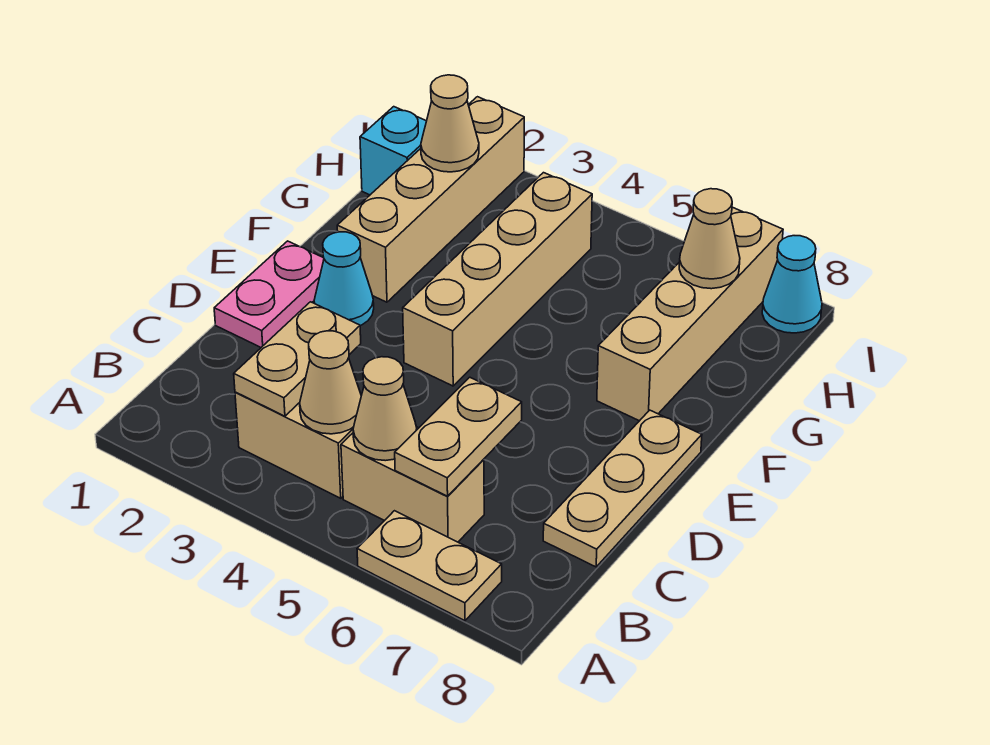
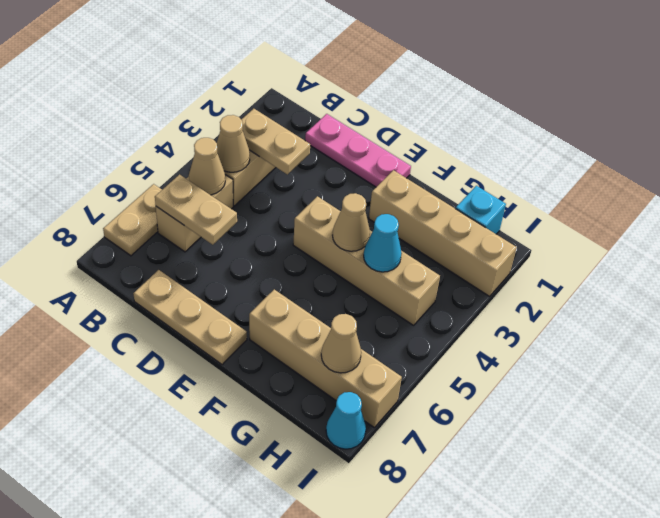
pink 1x2 plate [214,241,324,347] -> pink 1x3 plate [305,114,411,187]
cyan 1x1 cone [314,232,374,326] -> cyan 1x1 cone moved to [364,214,402,272]
tan 1x1 cone [421,75,479,172] -> tan 1x1 cone moved to [333,193,370,251]

